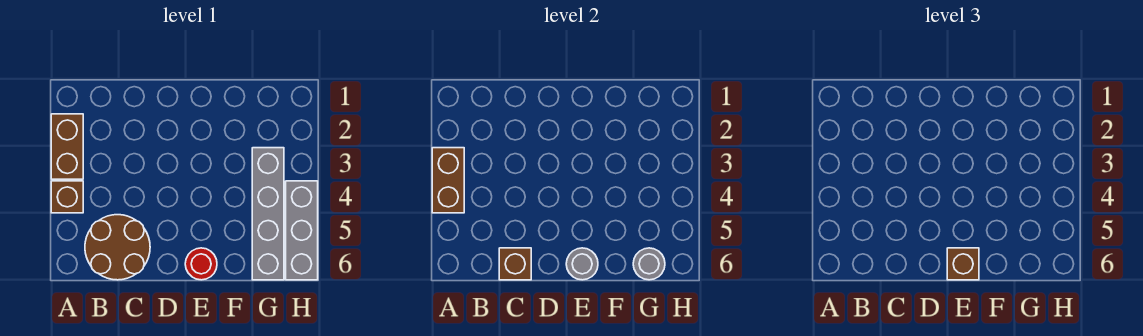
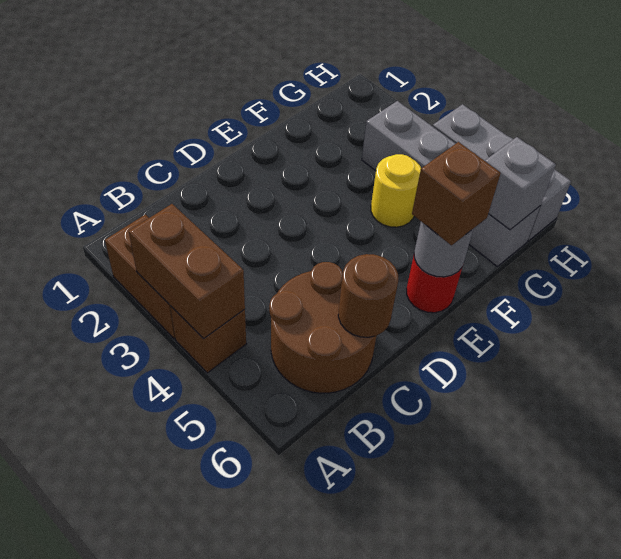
brown 1x1 brick [499,248,531,280] -> brown 1x1 round brick [338,254,398,337]
none -> yellow 1x1 round brick [371,154,421,227]
grey 1x1 round brick [633,248,665,280] -> grey 1x1 brick [485,137,556,230]

